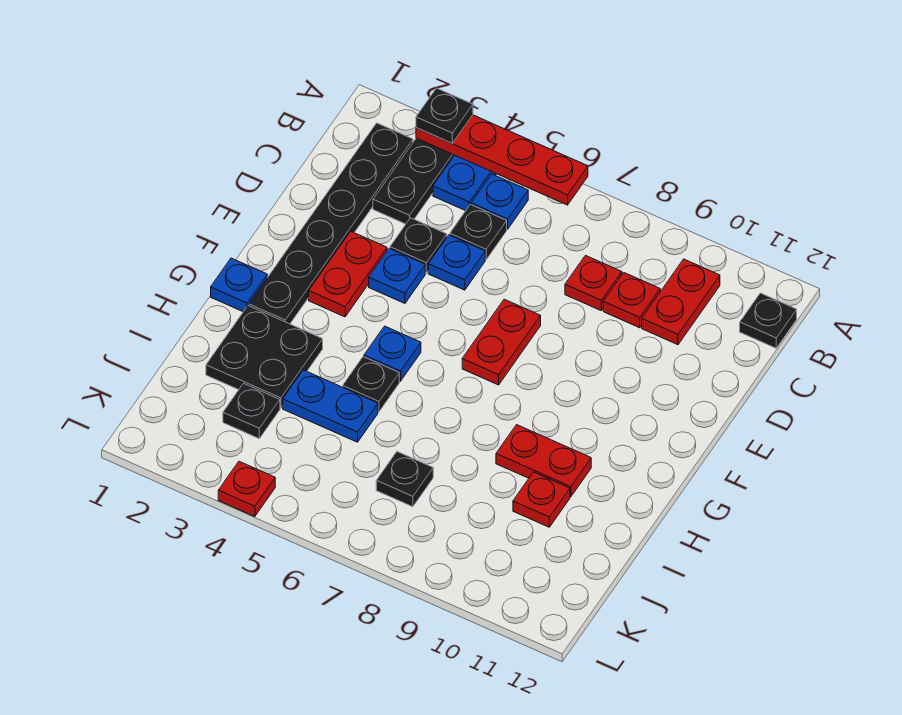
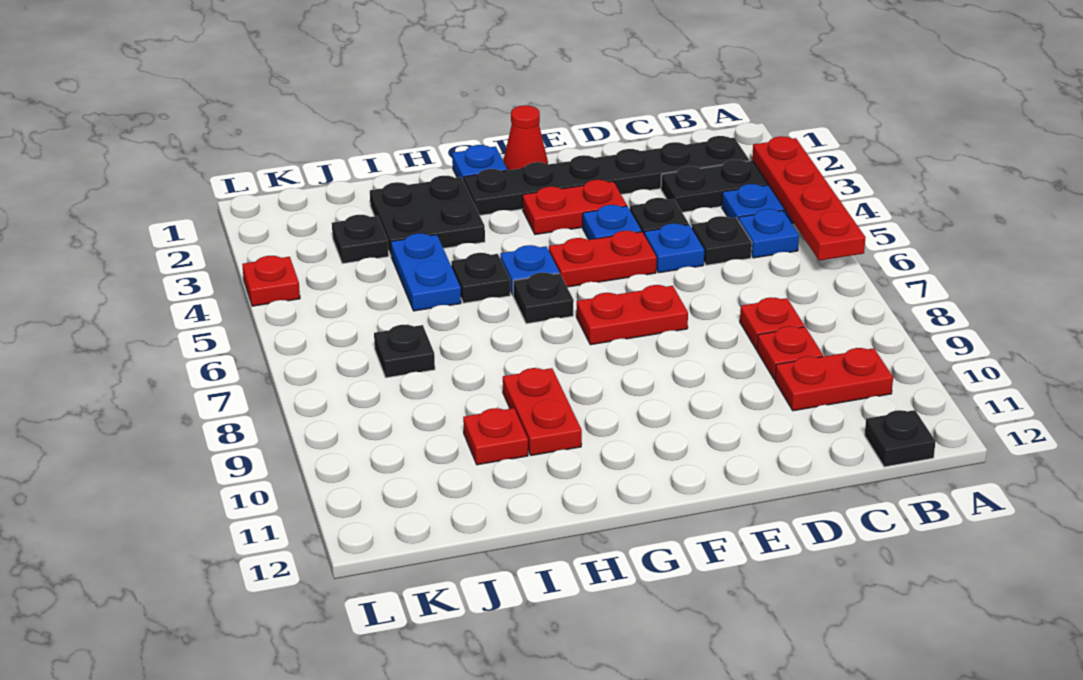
black 1x1 plate [416,88,473,143] -> black 1x1 plate moved to [513,272,574,324]
none -> red 1x2 plate [549,231,657,287]
none -> red 1x1 cone [503,105,548,170]

